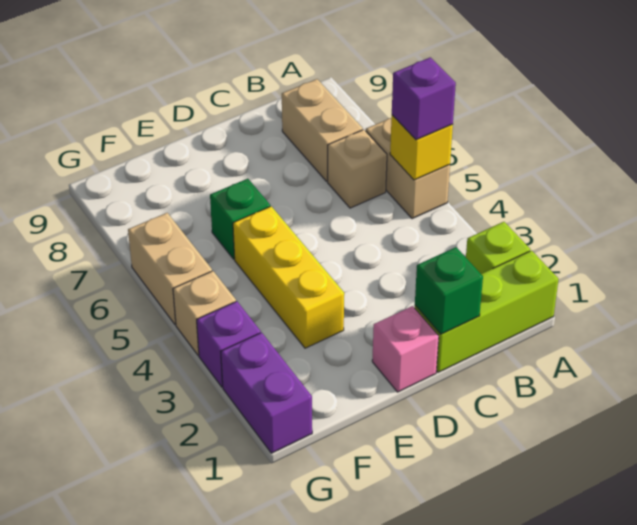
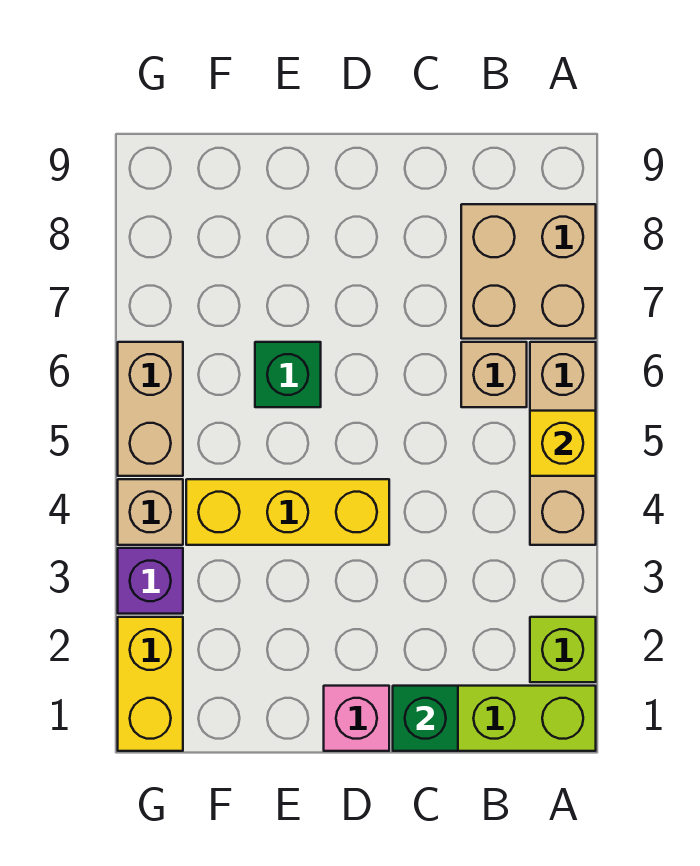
tan 1x2 brick [366,118,450,219] -> tan 1x3 brick [530,342,596,545]
purple 1x1 brick [392,57,456,140] -> none
tan 1x2 brick [282,79,363,181] -> tan 2x2 brick [461,204,596,339]
yellow 1x3 brick [233,206,344,348] -> yellow 1x3 brick turned to [186,479,389,545]
purple 1x2 brick [221,333,312,453] -> yellow 1x2 brick [118,617,183,751]

